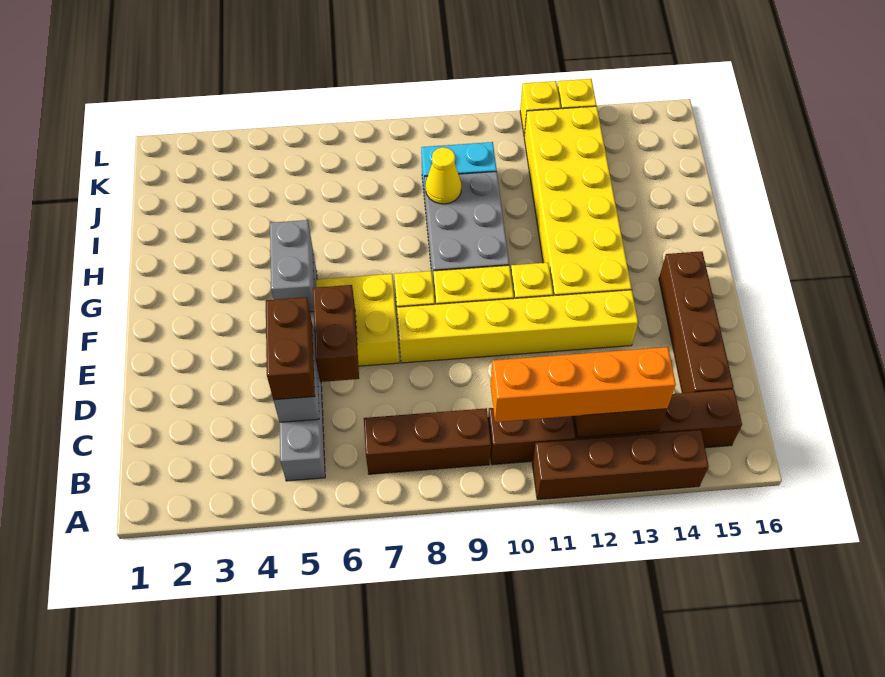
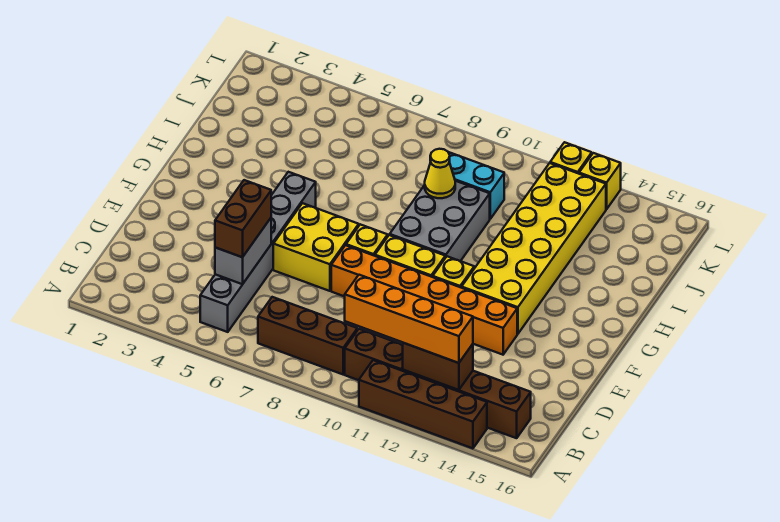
brown 1x4 brick [659,251,733,393] -> none
brown 1x2 brick [313,285,359,382] -> none
yellow 1x6 brick [397,290,638,363] -> orange 1x6 brick [331,245,517,355]
grey 1x2 brick [270,220,314,312] -> none

